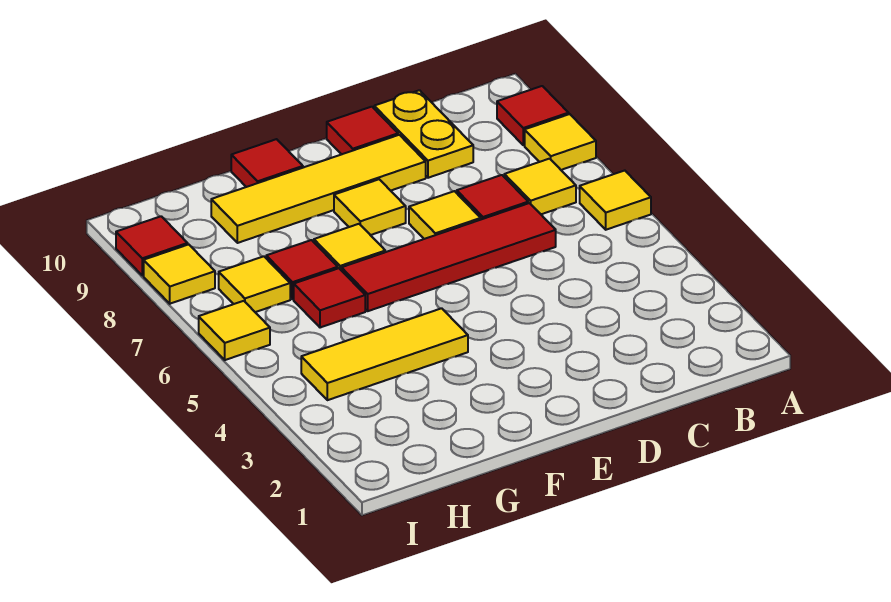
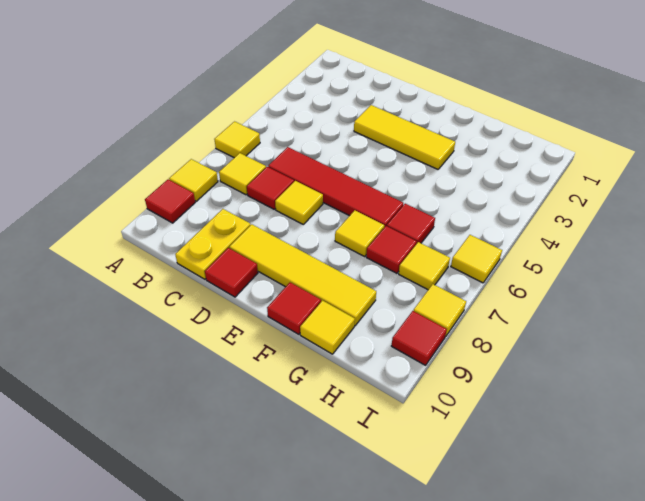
yellow 1x1 tile [334,179,406,235] -> yellow 1x1 tile moved to [300,301,355,354]
yellow 1x3 tile [301,308,468,400] -> yellow 1x3 tile moved to [354,105,455,169]

